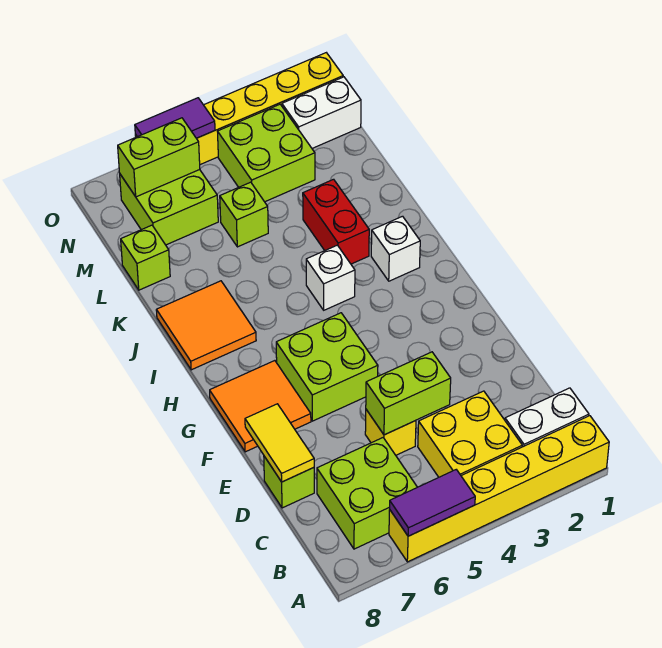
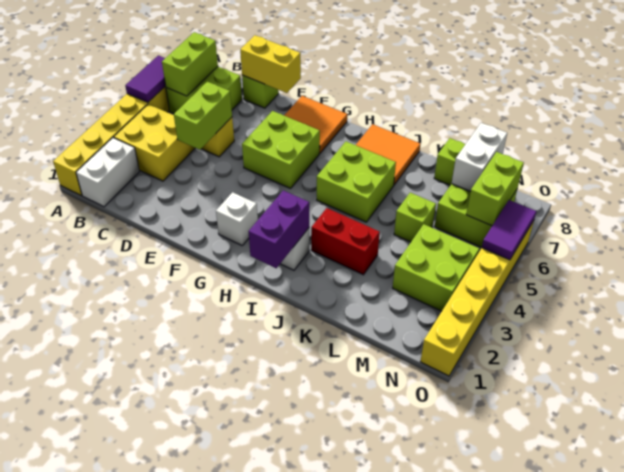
none -> lime 1x2 brick [162,32,218,96]
yellow 1x2 tile [245,404,314,482] -> yellow 1x2 brick [240,35,301,93]
none -> purple 1x2 brick [248,190,309,268]
white 1x1 brick [306,245,355,310] -> white 1x1 brick moved to [216,192,258,245]
none -> lime 2x2 brick [317,141,396,222]
white 1x2 brick [282,77,361,148] -> white 1x2 brick moved to [452,123,507,192]

